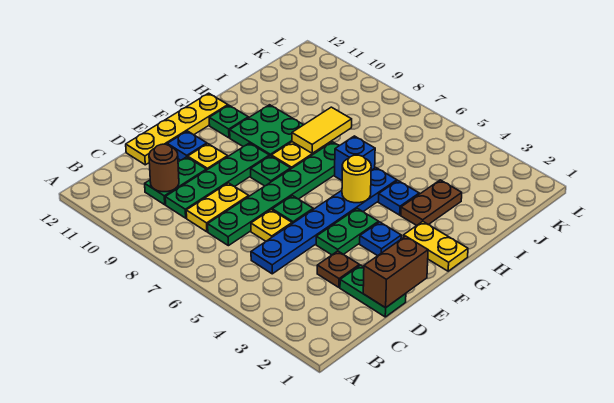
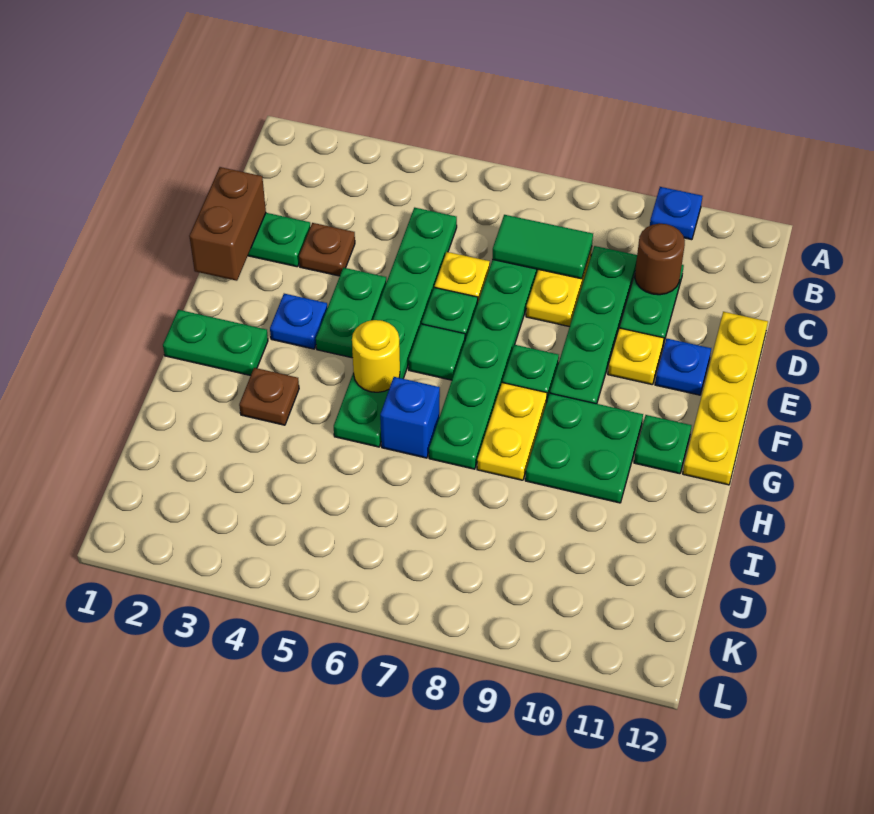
blue 1x6 plate [251,168,397,274] -> green 1x6 plate [334,208,457,447]
none -> green 1x2 tile [492,215,593,279]
none -> green 1x1 tile [409,324,465,380]
yellow 1x2 plate [403,222,468,271] -> green 1x2 plate [163,310,268,376]
brown 1x2 plate [401,180,462,226] -> brown 1x1 plate [239,368,299,425]
blue 1x1 plate [378,181,419,215] -> blue 1x1 plate moved to [650,187,703,240]
yellow 1x2 tile [292,107,352,153] -> none

